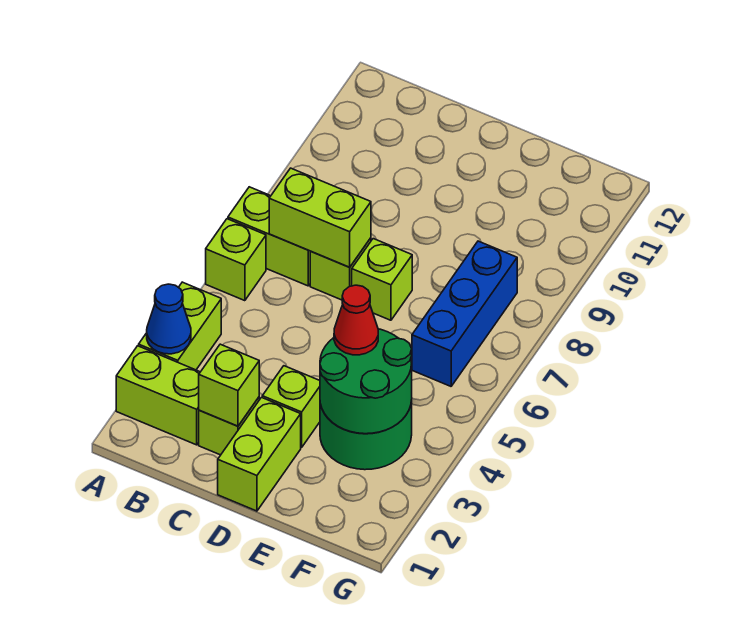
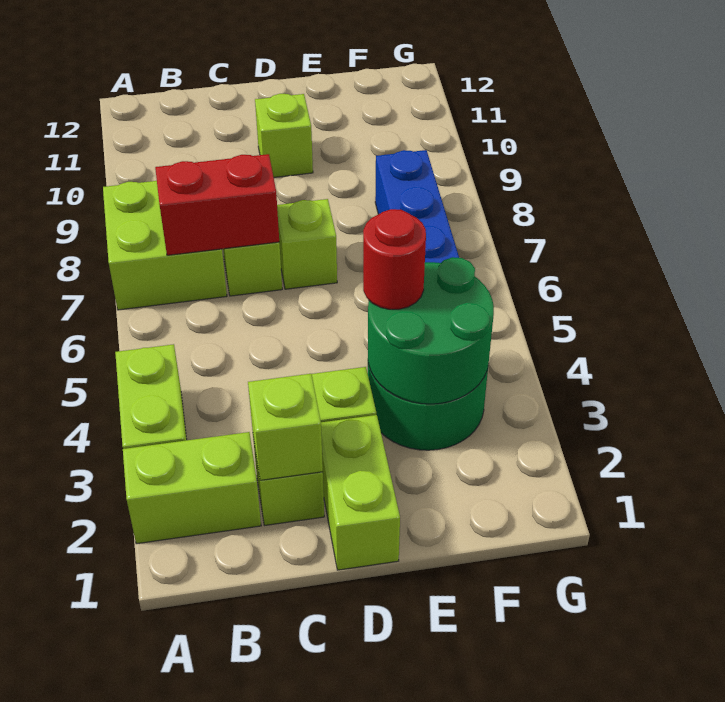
blue 1x1 cone [147,284,191,354] -> none
lime 1x1 brick [206,219,266,301] -> lime 1x1 brick moved to [255,94,313,177]
lime 1x2 brick [228,187,311,286] -> lime 2x2 brick [103,181,227,310]
lime 1x2 brick [269,168,371,267] -> red 1x2 brick [155,154,279,255]
red 1x1 cone [334,285,378,355] -> red 1x1 round brick [363,209,426,309]

